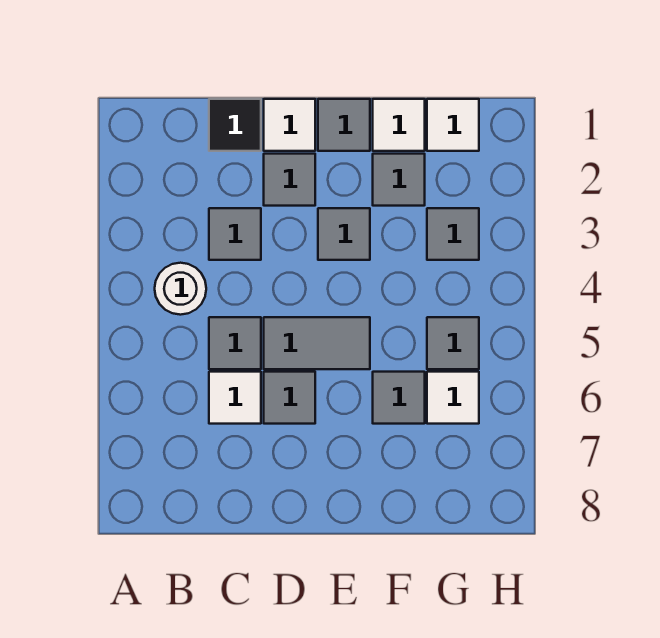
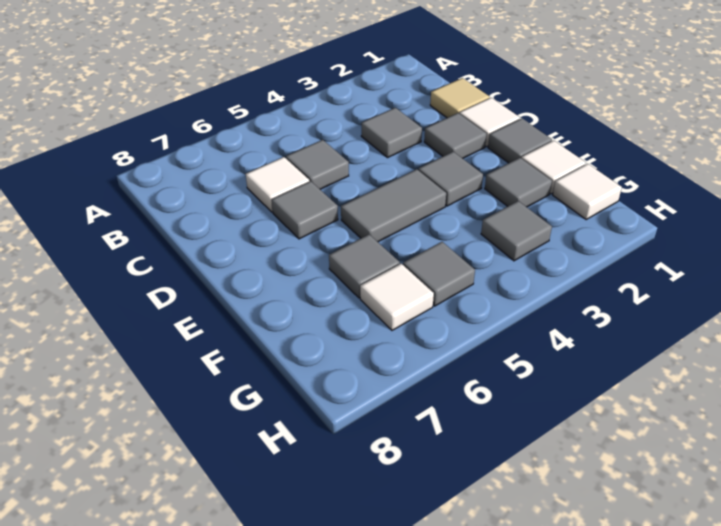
white 1x1 round brick [155,263,206,315] -> none
black 1x1 tile [209,99,261,151] -> tan 1x1 tile [430,78,490,118]
grey 1x2 tile [264,317,370,369] -> grey 1x2 tile turned to [341,169,446,242]

